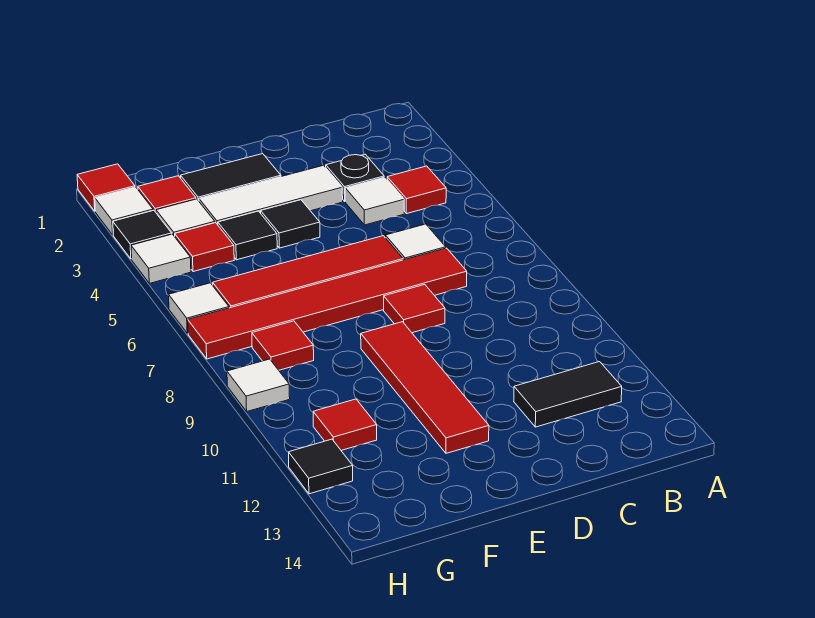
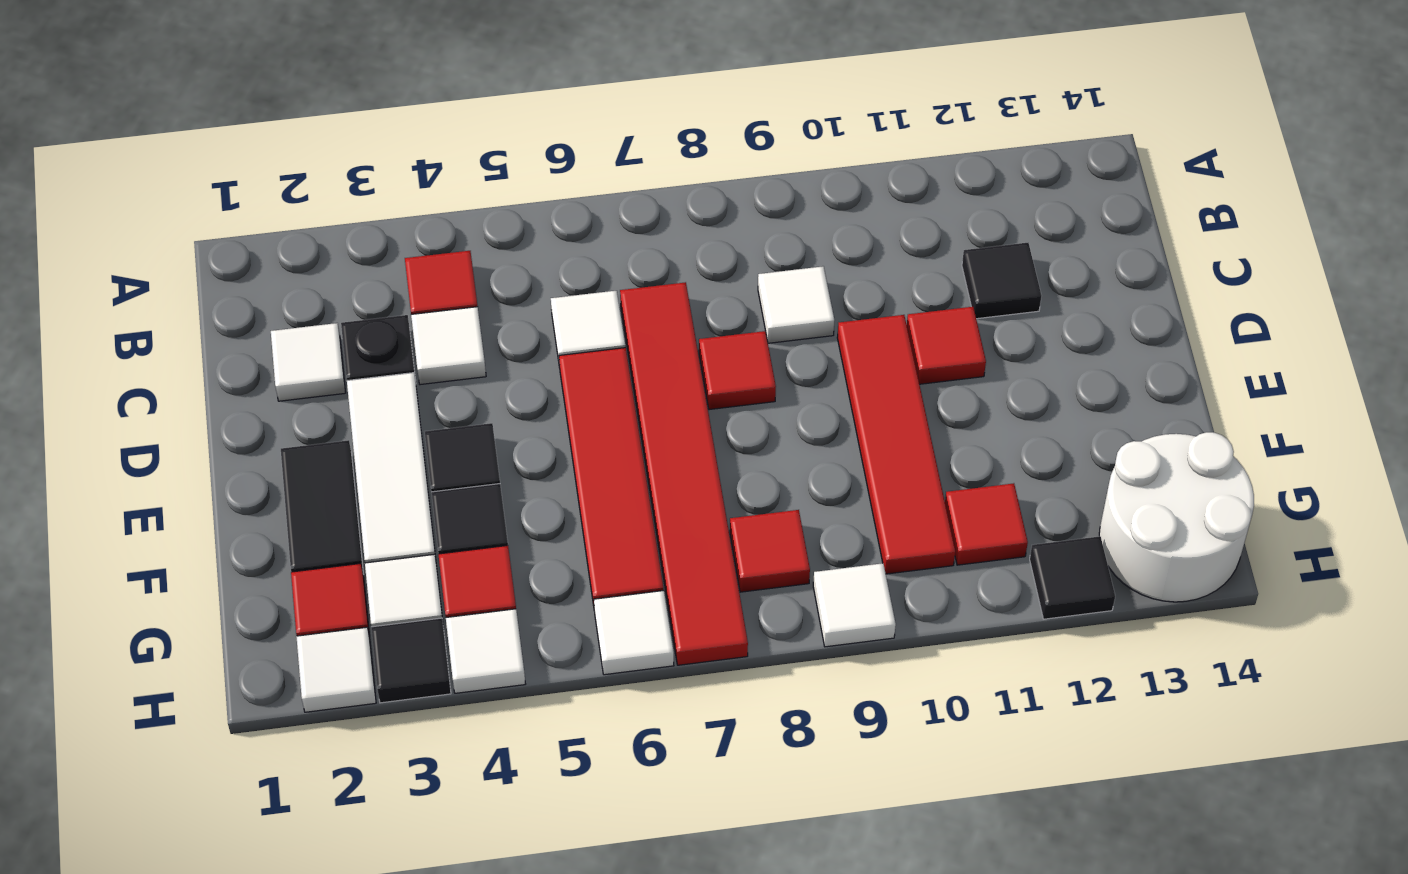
black 1x2 tile [514,362,622,427] -> black 1x1 tile [962,243,1041,319]
none -> white 1x1 tile [271,323,346,401]
none -> white 1x1 tile [758,266,834,343]
red 1x4 tile [361,322,489,453] -> red 1x4 tile turned to [837,315,955,574]
none -> white 2x2 round brick [1099,432,1254,602]
red 1x1 tile [77,164,135,211] -> red 1x1 tile moved to [907,307,986,384]

